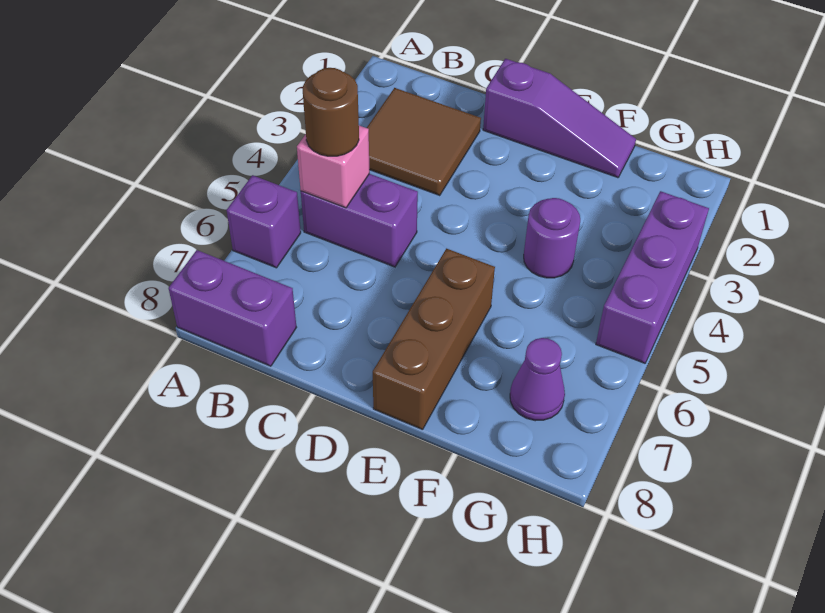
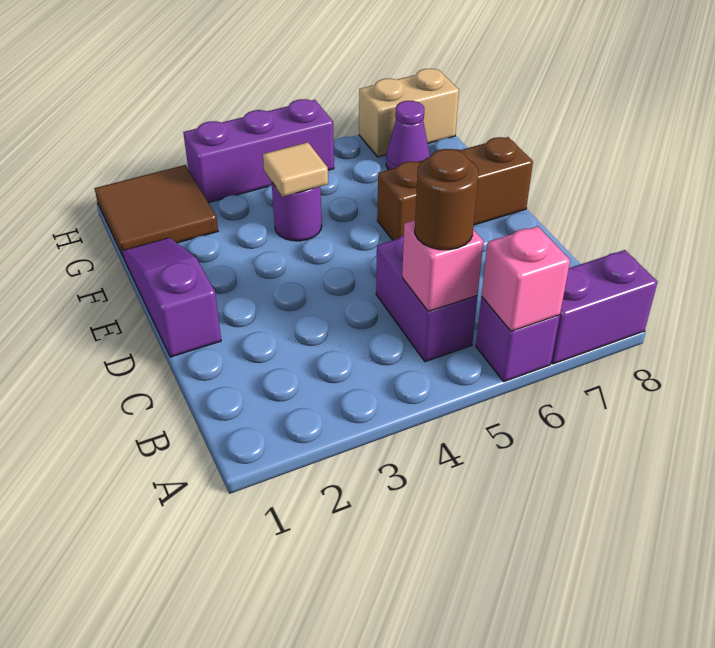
none -> pink 1x1 brick [482,226,570,331]
purple 1x2 brick [168,250,297,366] -> purple 1x2 brick turned to [551,250,658,364]
brown 2x2 tile [367,88,481,195] -> brown 2x2 tile moved to [94,165,218,258]
none -> tan 1x1 tile [263,142,328,197]
none -> tan 1x2 brick [359,69,459,157]

